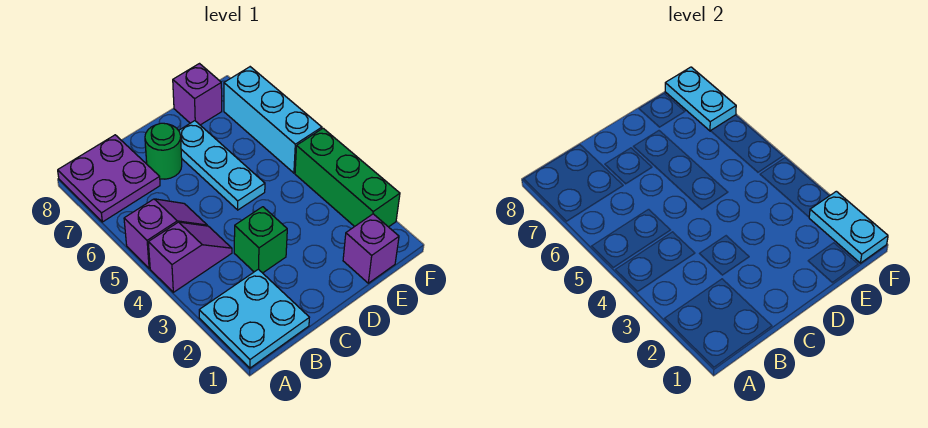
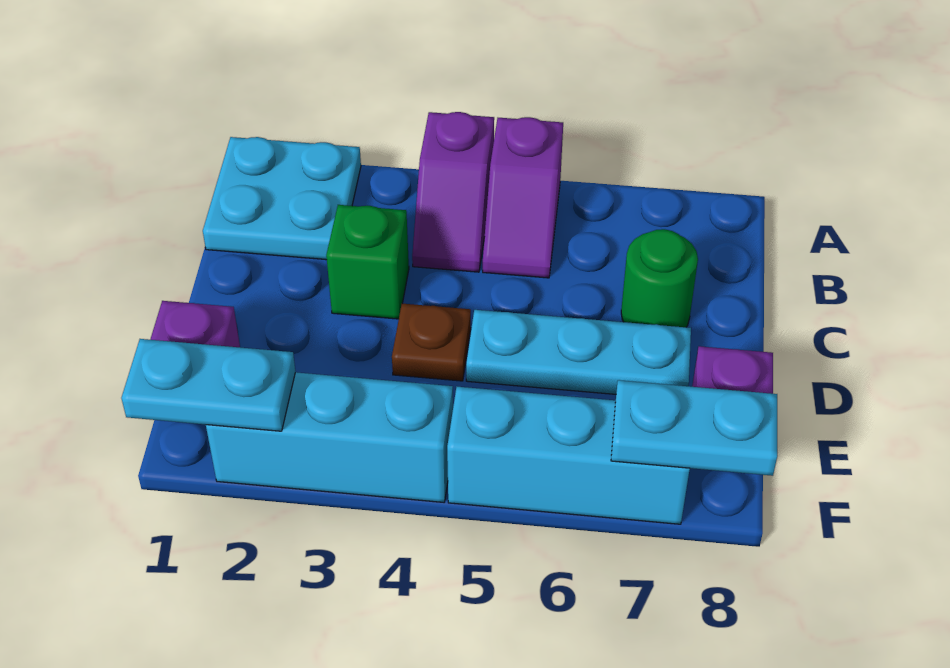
purple 2x2 plate [58,135,160,222] -> none
none -> brown 1x1 plate [392,303,471,381]
green 1x3 brick [295,128,400,227] -> cyan 1x3 brick [206,372,453,502]

